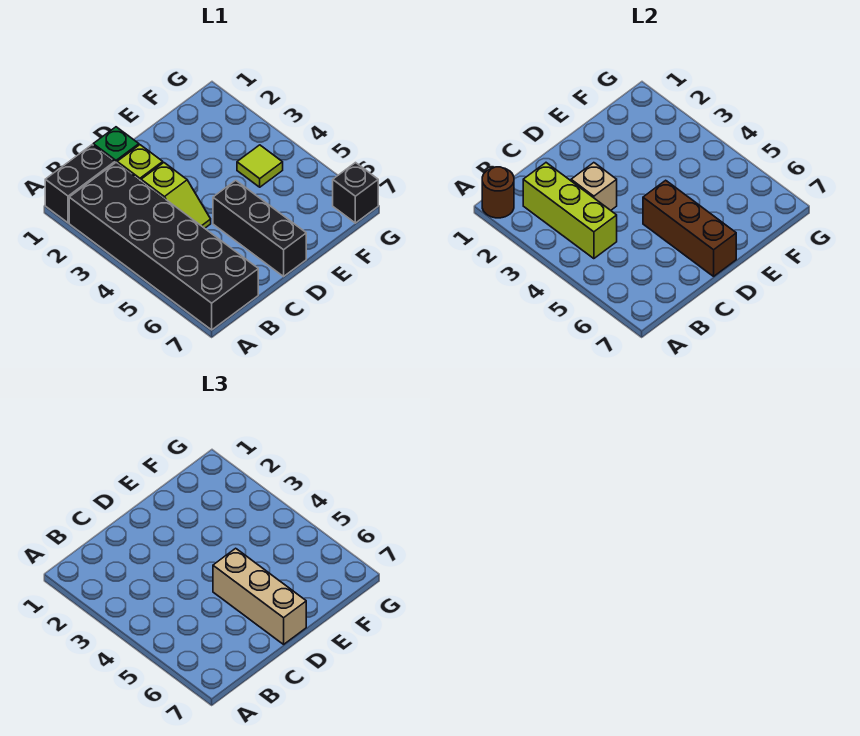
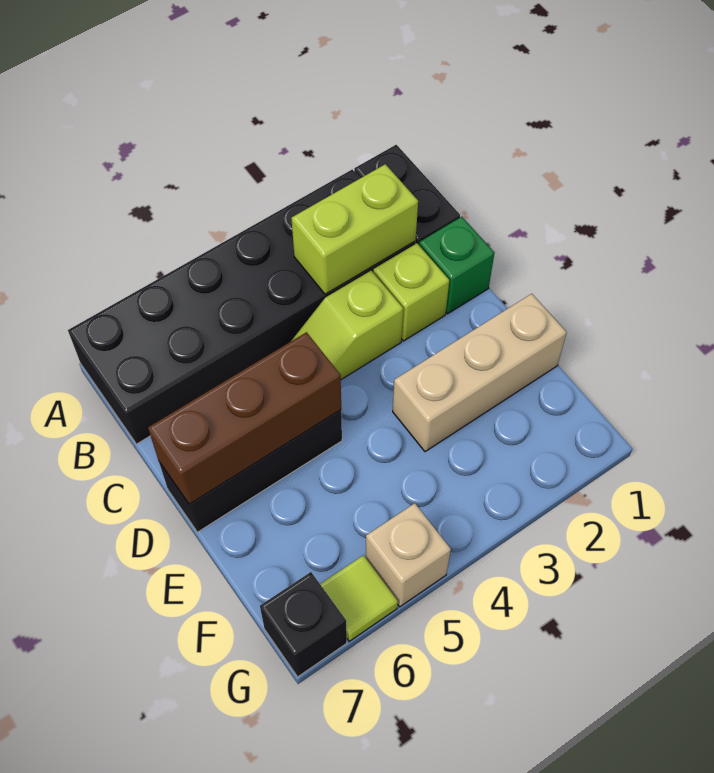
brown 1x1 round brick [482,167,514,218] -> none
lime 1x3 brick [523,163,617,259] -> lime 1x2 brick [291,164,418,294]
tan 1x1 brick [571,163,617,210] -> tan 1x1 brick moved to [366,503,451,607]
tan 1x3 brick [213,548,306,644] -> tan 1x3 brick moved to [393,294,567,452]
lime 1x1 tile [237,145,283,187] -> lime 1x1 tile moved to [320,555,398,641]

